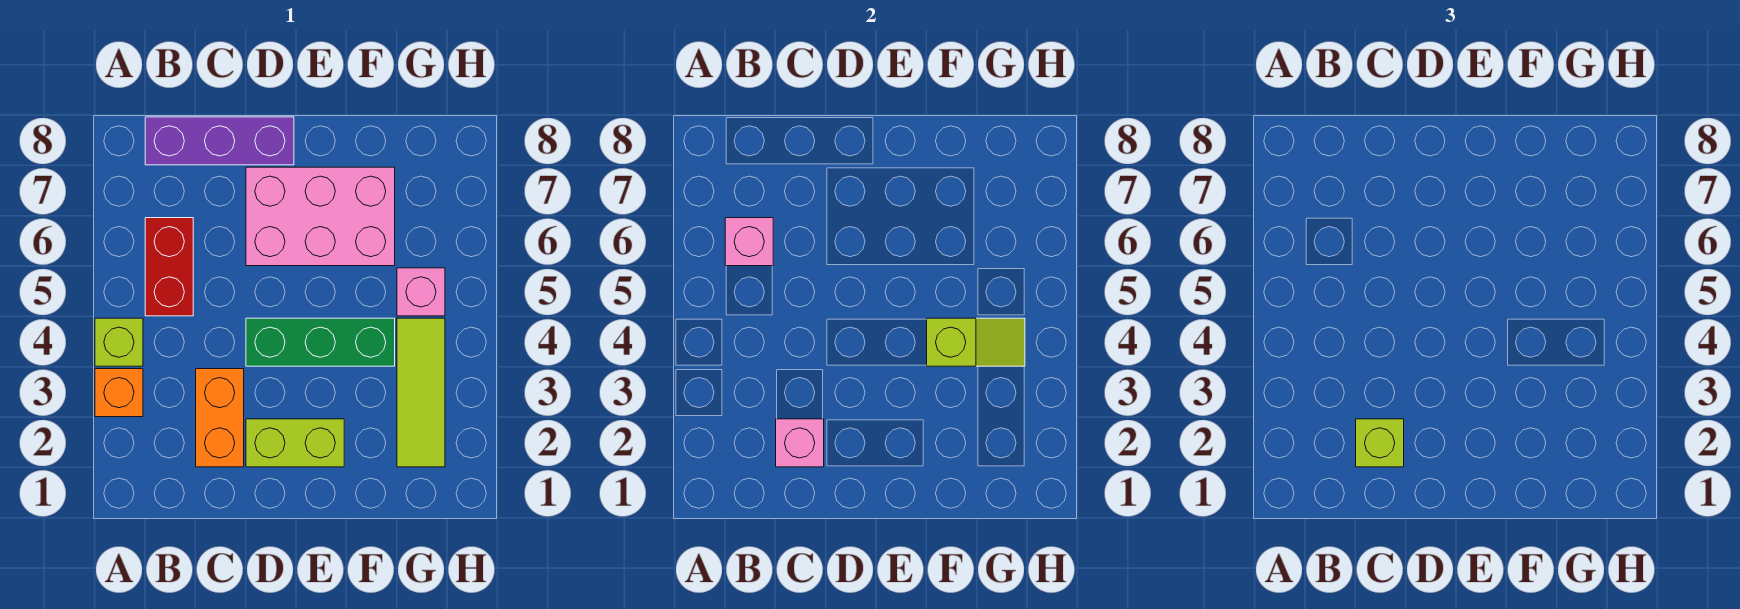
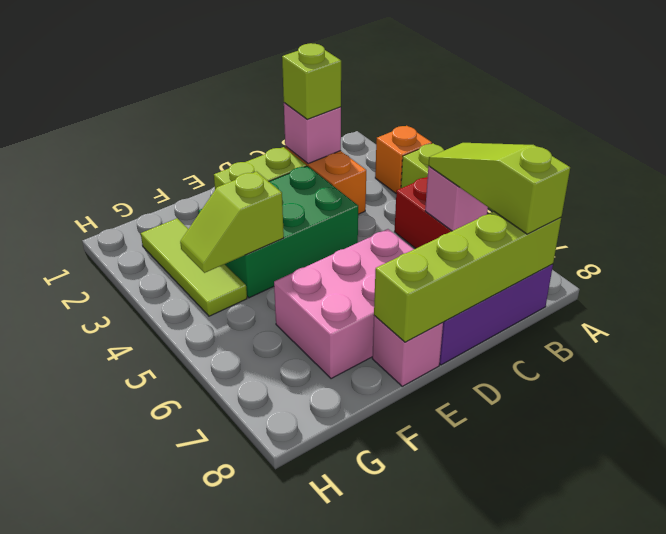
none -> lime 1x3 slope [428,143,570,234]
none -> lime 1x4 brick [374,211,561,342]
green 1x3 brick [246,318,395,366] -> green 2x3 brick [198,166,358,298]
pink 1x1 brick [397,268,445,316] -> pink 1x1 brick moved to [372,316,443,386]

